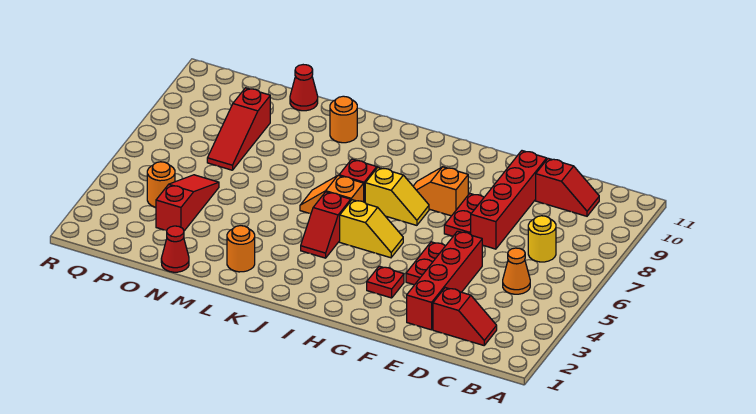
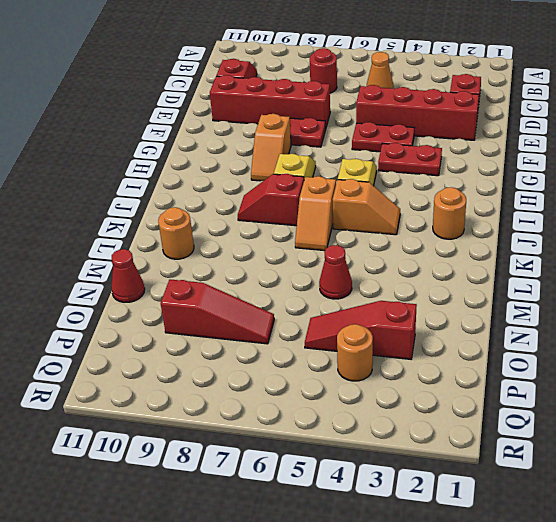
yellow 1x1 round brick [528,216,556,262] -> red 1x1 round brick [310,48,337,93]
red 1x1 plate [367,266,404,298] -> red 1x2 plate [378,143,442,176]
red 1x2 slope [301,192,351,258] -> orange 1x2 slope [332,179,400,235]
orange 1x1 round brick [227,226,255,272] -> orange 1x1 round brick moved to [433,187,466,239]
red 1x1 cone [161,226,189,272] -> red 1x1 cone moved to [319,245,352,299]

